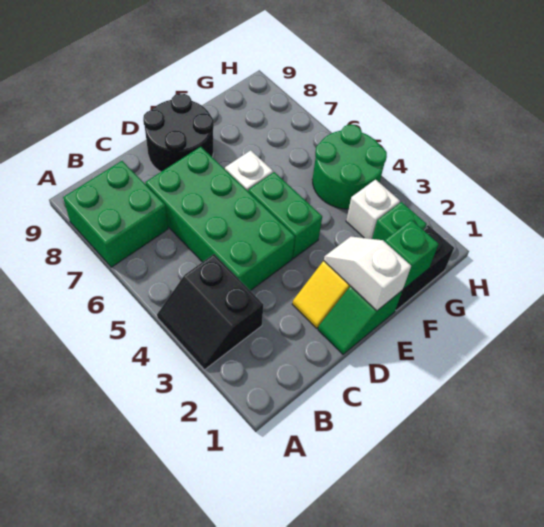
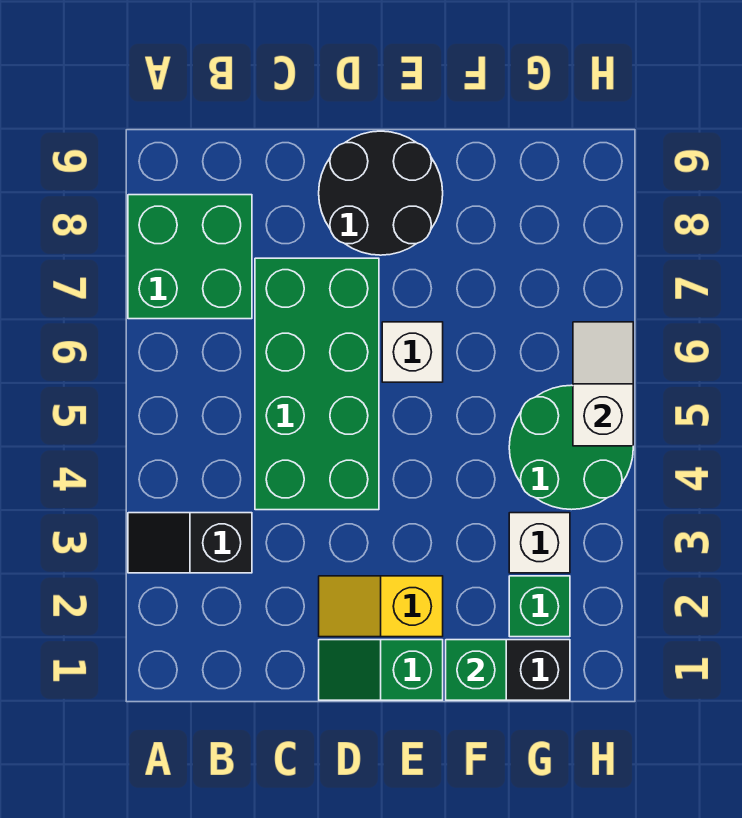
black 2x2 slope [157,254,263,370] -> black 1x2 slope [128,513,252,573]
white 1x2 slope [324,236,411,311] -> white 1x2 slope moved to [573,322,633,446]
green 1x2 brick [248,172,322,258] -> none

